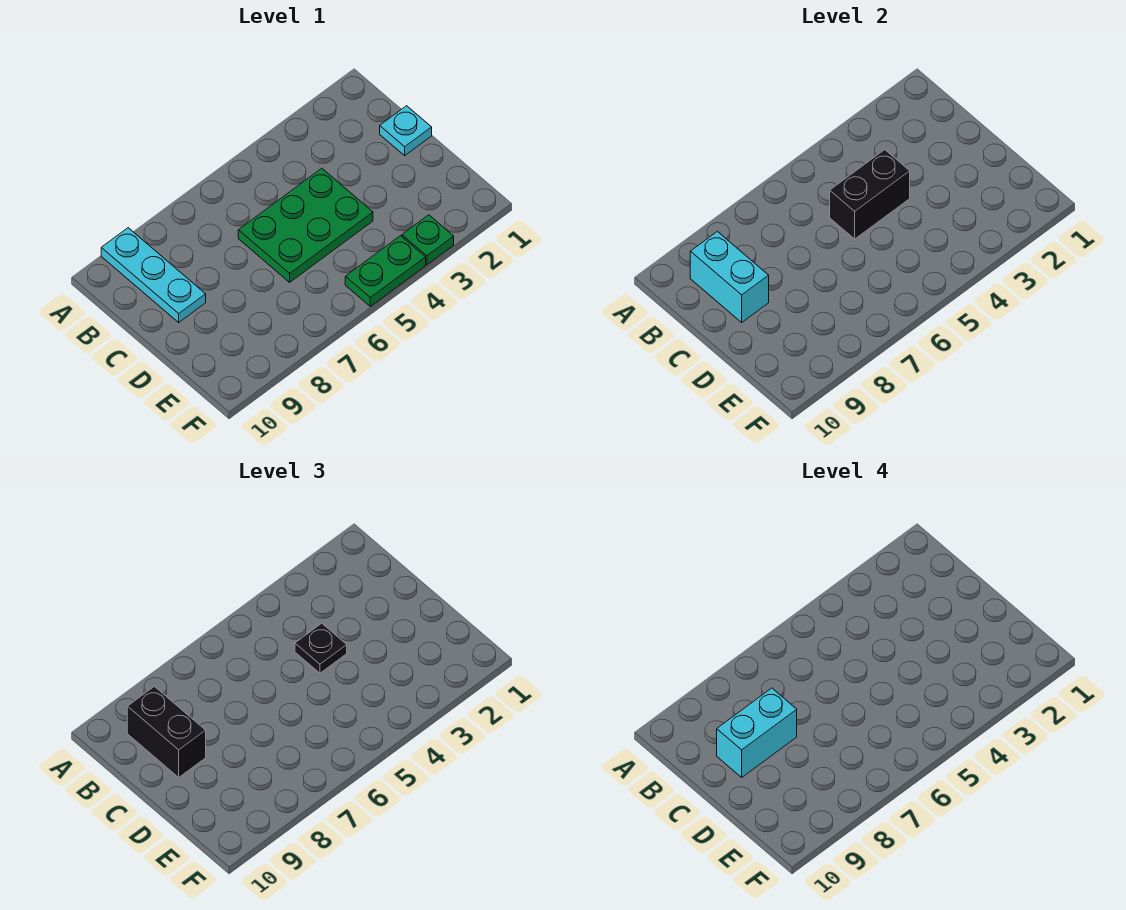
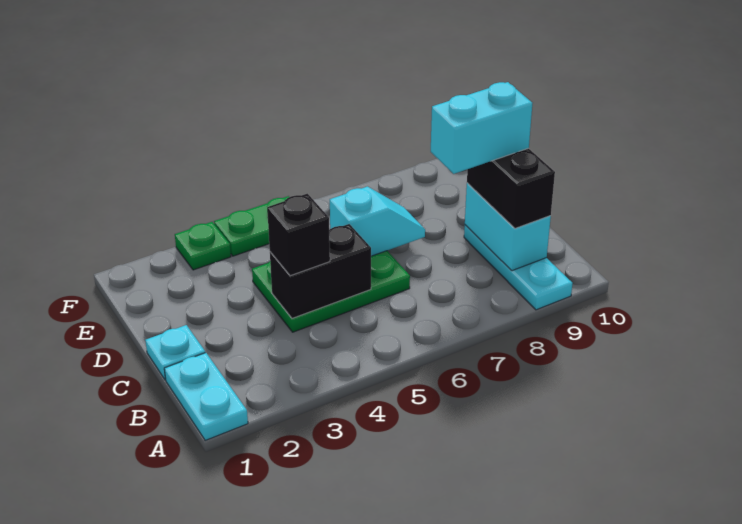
none -> cyan 1x2 plate [164,353,248,441]
black 1x1 plate [295,623,347,673] -> black 1x1 brick [267,194,330,276]
none -> cyan 1x2 slope [330,186,425,256]

